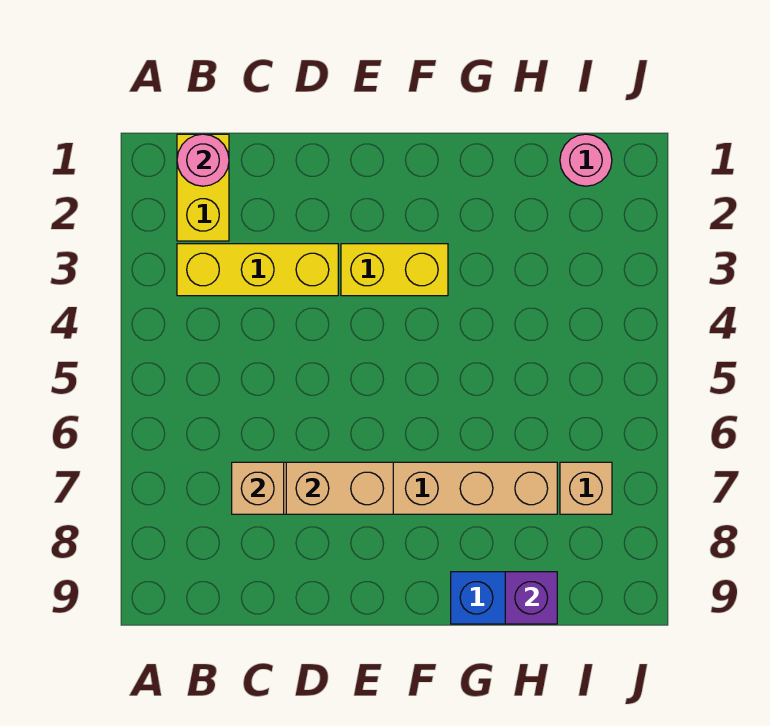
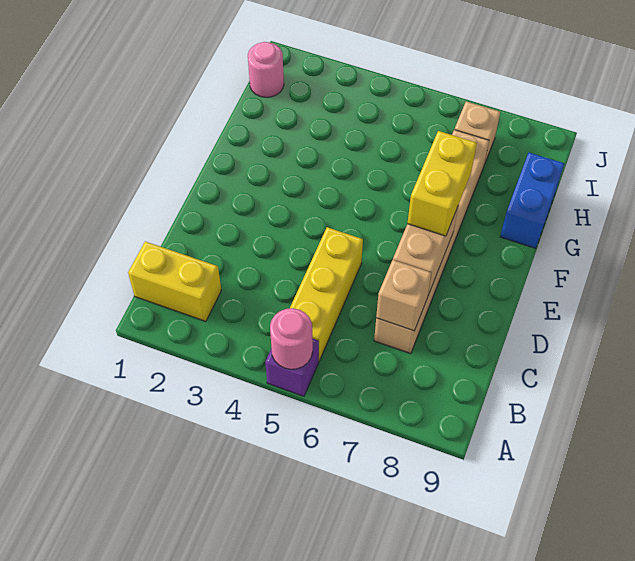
pink 1x1 round brick [177,134,229,186] -> pink 1x1 round brick moved to [270,308,313,369]
yellow 1x3 brick [177,244,338,296] -> yellow 1x3 brick moved to [290,227,363,361]
yellow 1x2 brick [341,244,448,296] -> yellow 1x2 brick moved to [407,131,477,236]
purple 1x1 brick [505,572,557,624] -> purple 1x1 brick moved to [265,339,319,396]

